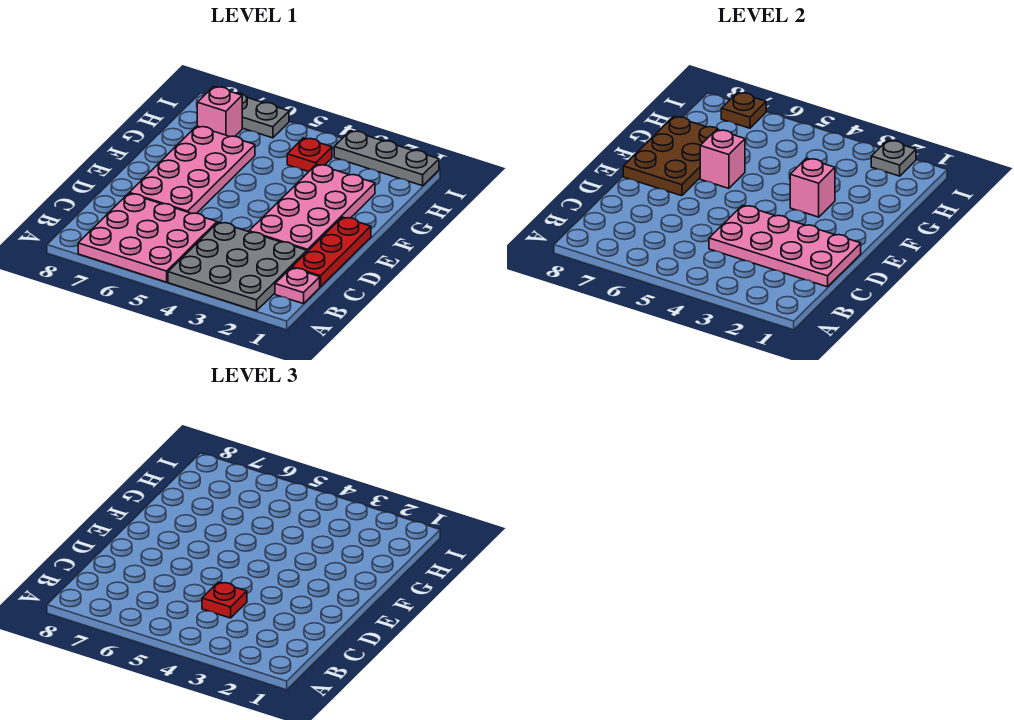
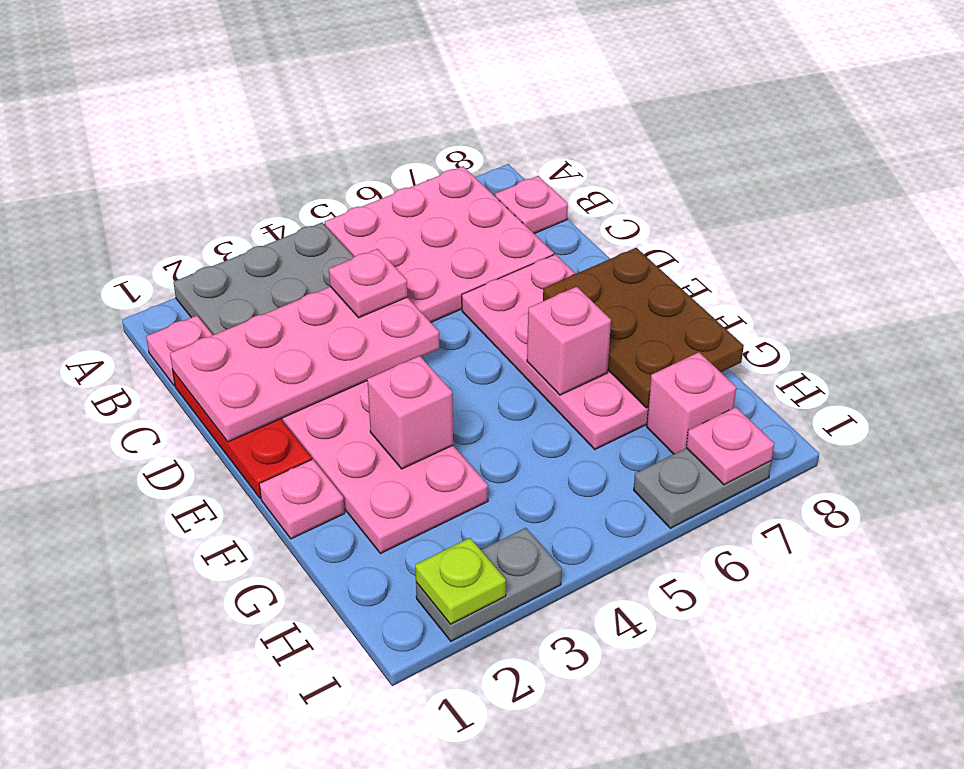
none -> pink 1x1 plate [495,176,568,234]
red 1x1 plate [202,582,247,618] -> pink 1x1 plate [329,249,407,318]
none -> pink 1x1 plate [259,459,345,539]
red 1x1 plate [287,138,332,172] -> none
grey 1x3 plate [334,131,439,186] -> grey 1x2 plate [416,528,562,641]
grey 1x1 plate [871,140,916,176] -> lime 1x1 plate [415,538,506,624]
brown 1x1 plate [721,92,766,128] -> pink 1x1 plate [686,407,774,485]

